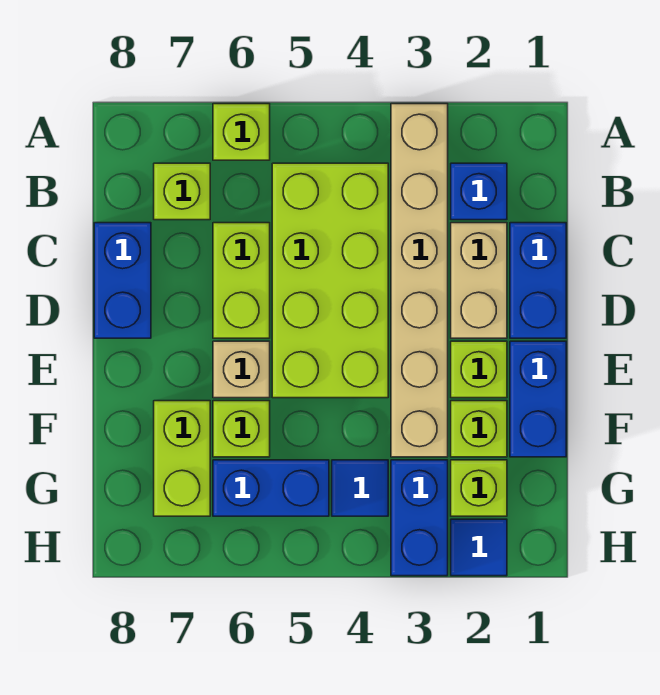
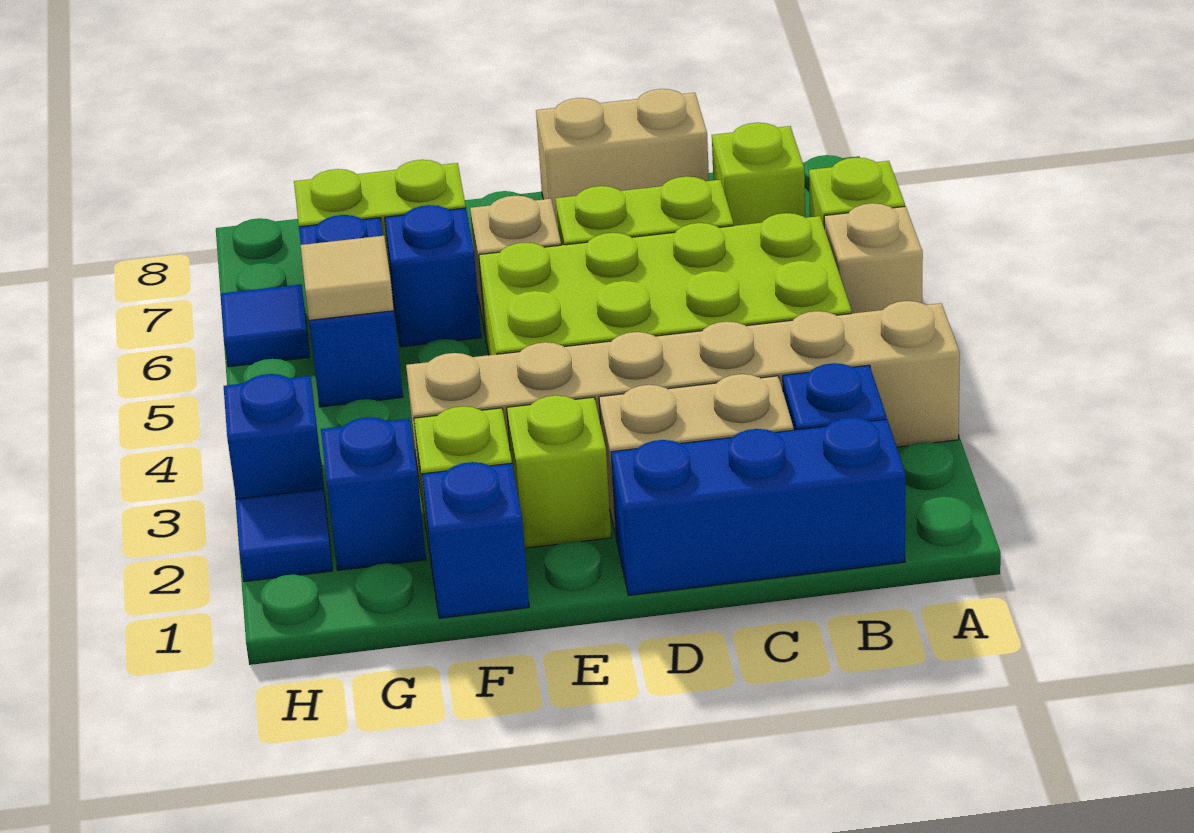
none -> tan 1x1 brick [824,203,923,313]
blue 1x2 brick [510,223,566,338] -> blue 1x3 brick [611,418,905,595]
blue 1x2 brick [94,223,151,338] -> tan 1x2 brick [536,89,709,223]
blue 1x2 brick [510,341,566,457] -> blue 1x1 brick [422,462,529,618]
lime 1x1 brick [213,401,270,457] -> blue 1x1 brick [385,205,481,347]
lime 1x1 brick [451,460,507,516] -> blue 1x1 brick [321,417,426,570]
blue 1x2 brick [391,460,448,576] -> blue 1x1 brick [224,374,326,504]
blue 1x1 tile [332,460,388,516] -> blue 1x1 tile moved to [221,284,310,367]
none -> tan 1x1 tile [301,236,394,320]

